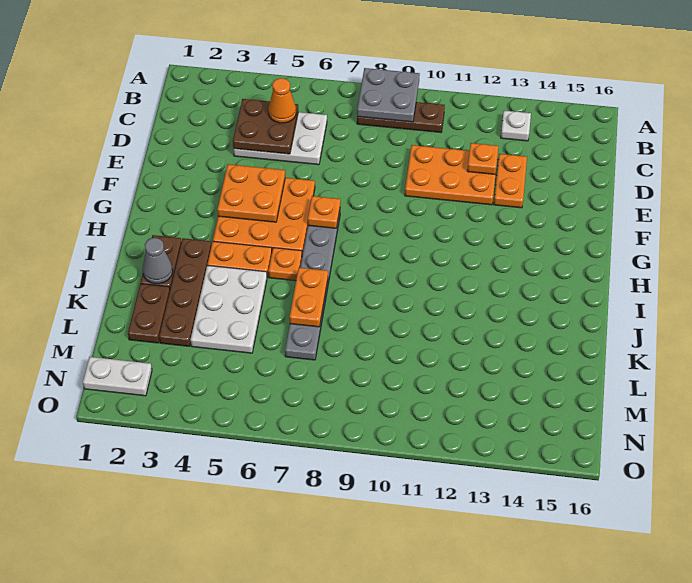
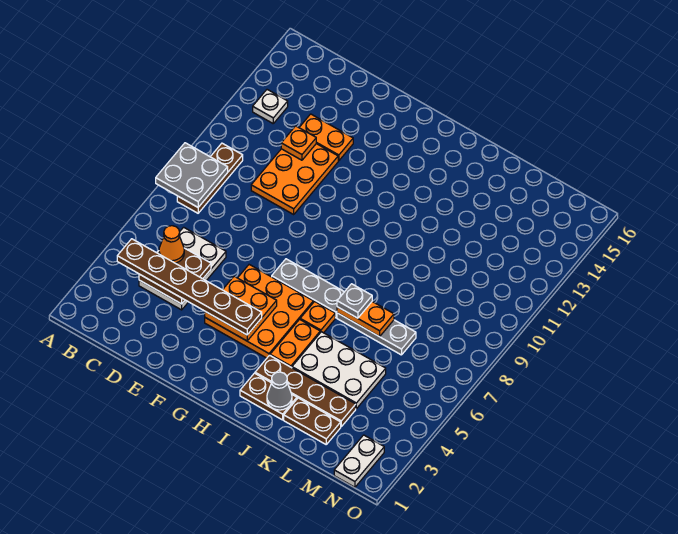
none -> brown 1x6 plate [117,239,262,335]
orange 1x1 plate [308,196,340,229] -> none
none -> grey 1x1 plate [337,284,372,318]

